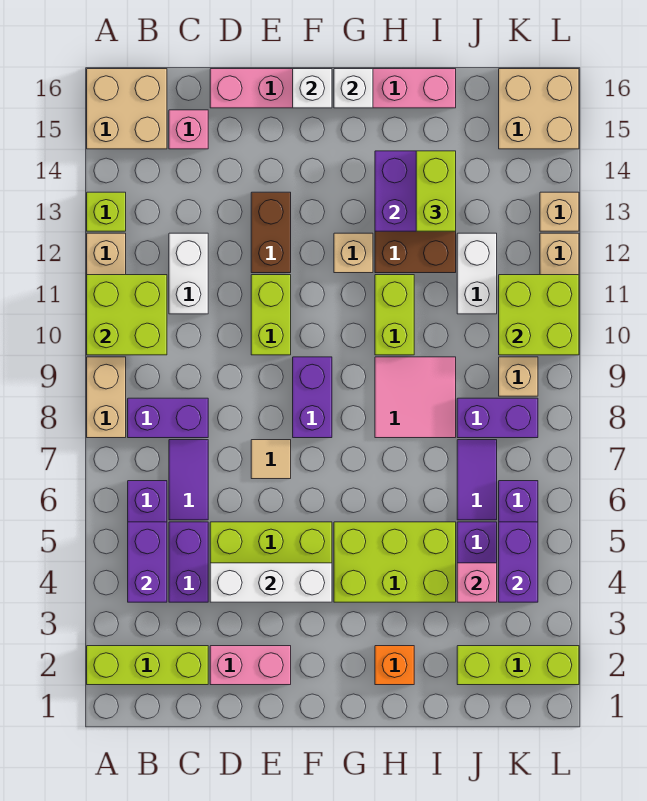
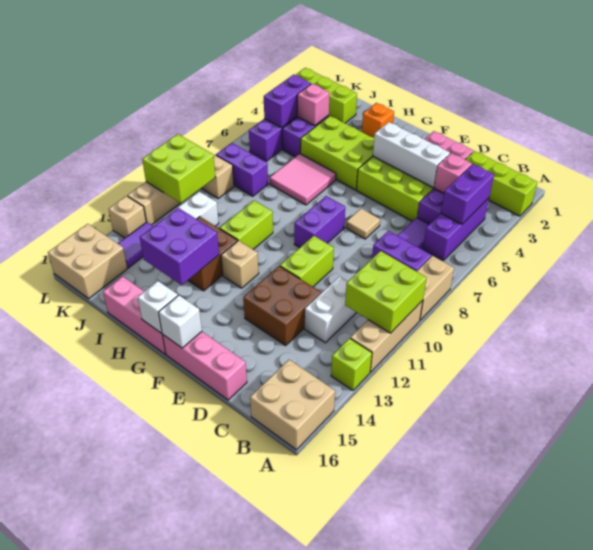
pink 1x1 brick [169,110,208,149] -> pink 1x1 brick moved to [434,153,472,193]
brown 1x2 brick [251,192,291,273] -> brown 2x2 brick [243,266,321,345]
pink 2x2 tile [375,357,456,438] -> pink 2x2 tile moved to [270,154,336,205]
lime 1x2 brick [416,151,456,231] -> none
purple 1x2 tile [457,440,497,520] -> purple 1x2 tile moved to [118,222,153,268]

